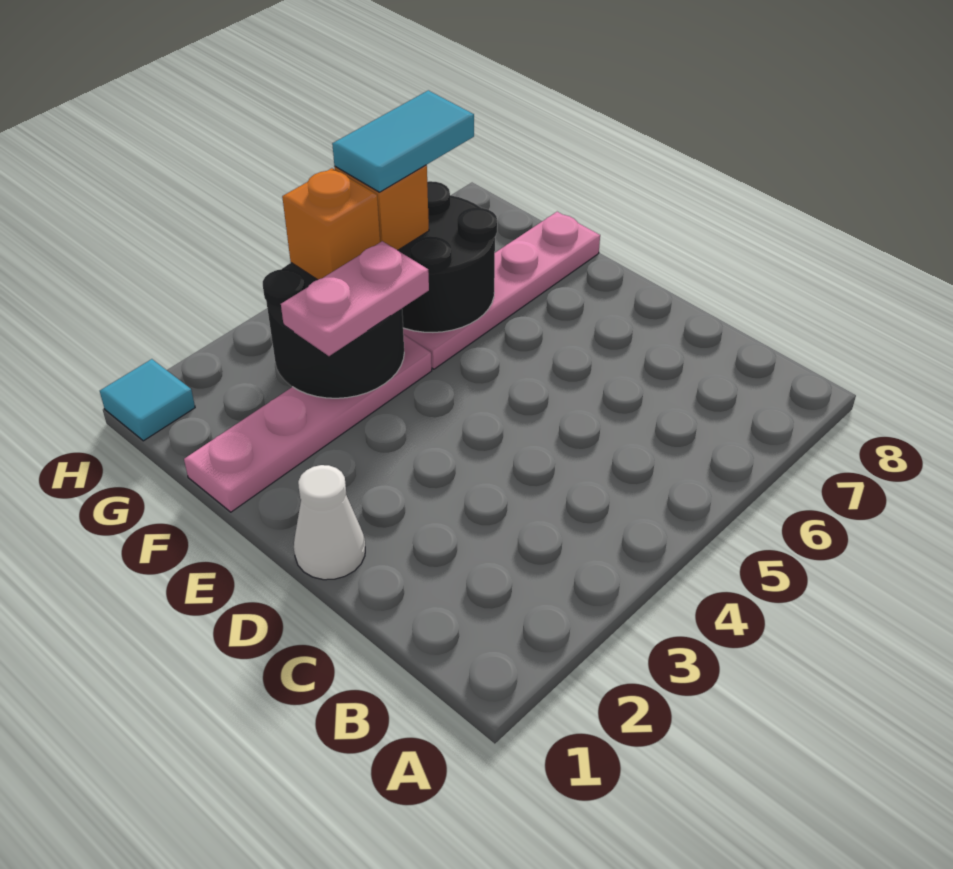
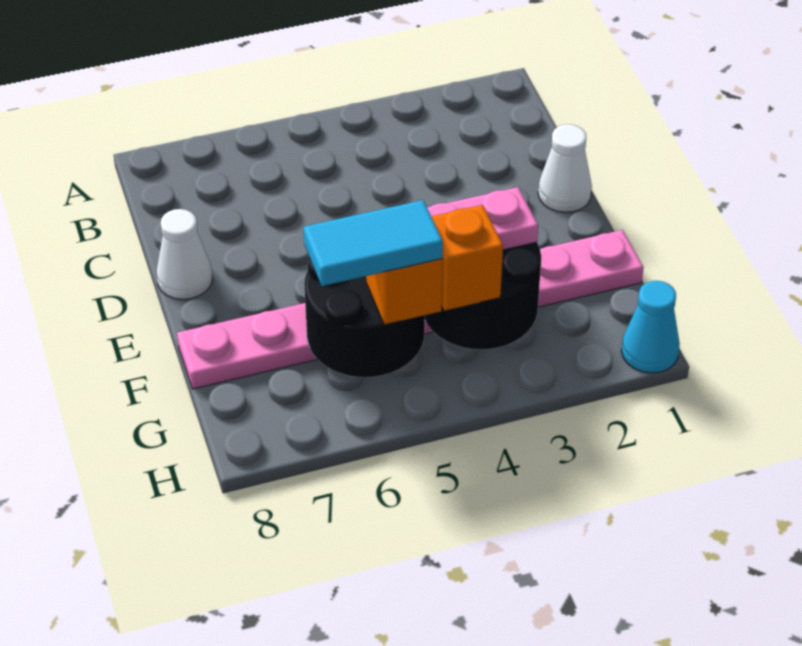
none -> white 1x1 cone [156,209,213,299]
cyan 1x1 tile [100,359,195,441] -> cyan 1x1 cone [621,281,680,373]

